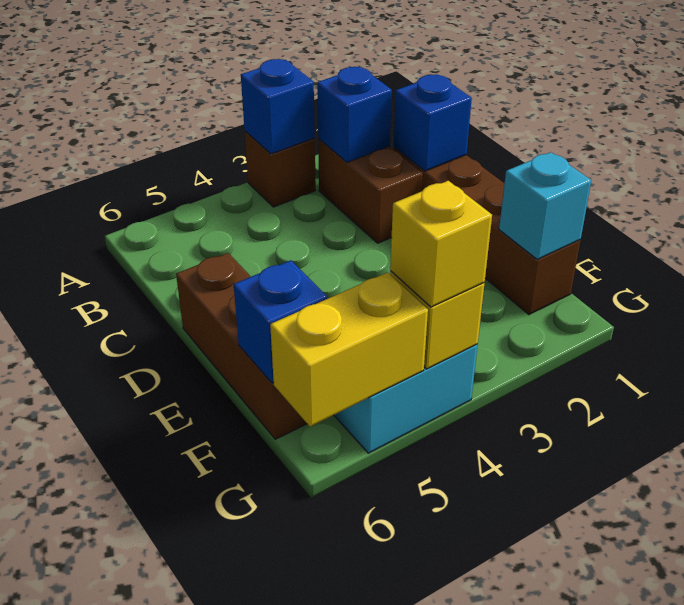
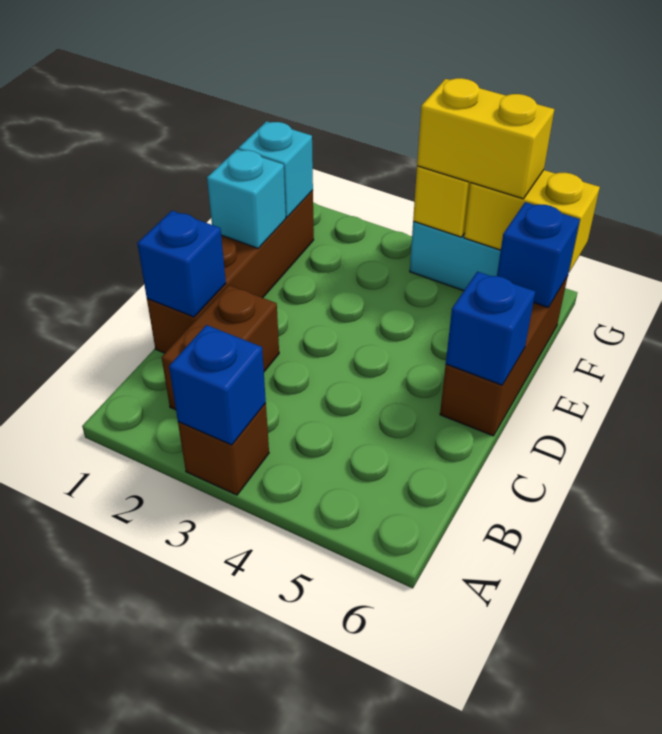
blue 1x1 brick [317,67,392,162] -> blue 1x1 brick moved to [446,272,535,385]
none -> cyan 1x1 brick [207,149,286,248]
yellow 1x1 brick [390,181,492,307] -> yellow 1x2 brick [417,78,554,199]

